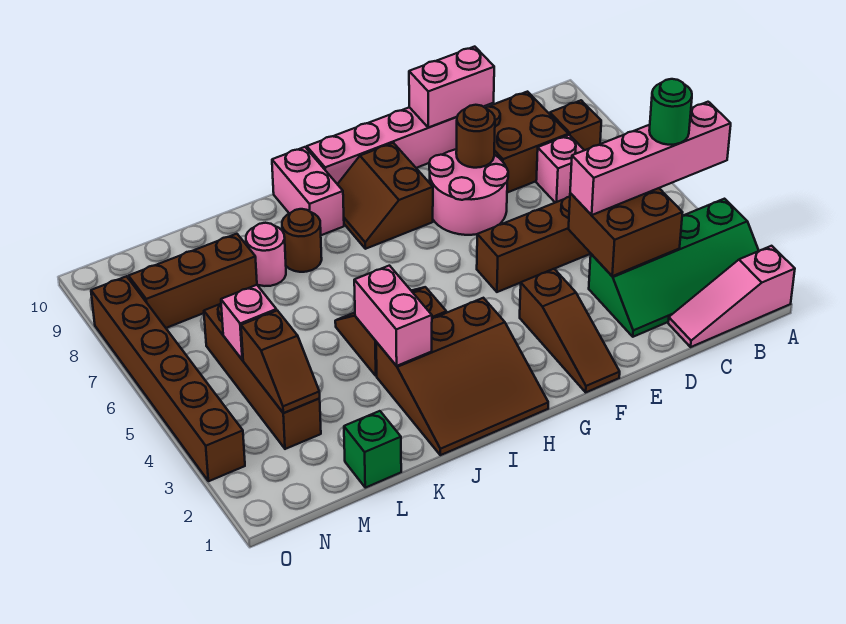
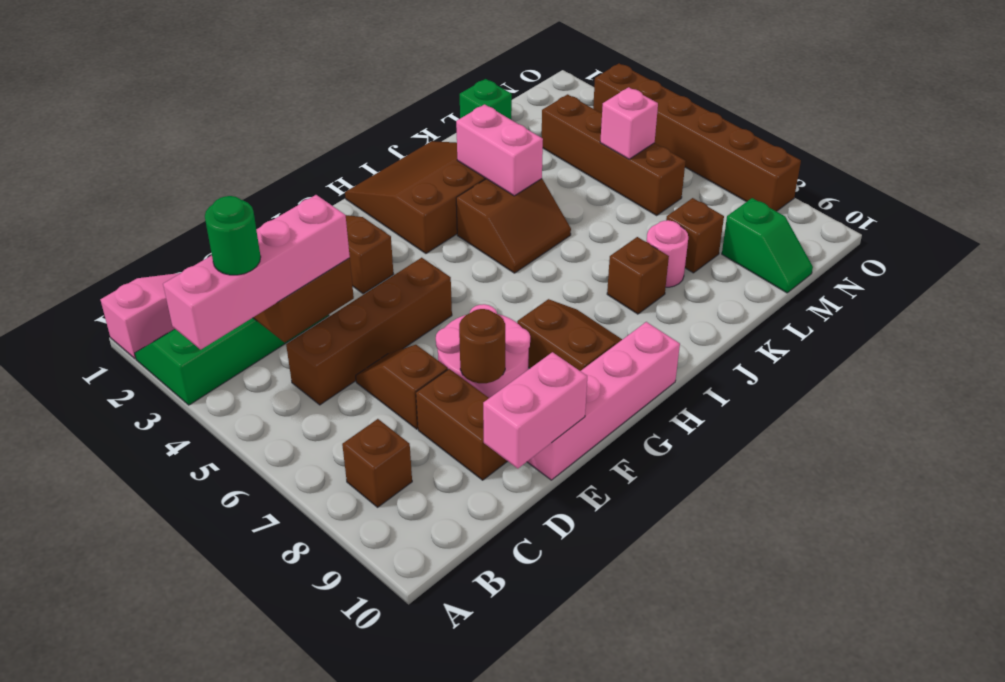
pink 1x1 brick [536,135,584,203] -> none
brown 2x2 brick [485,92,568,193] -> brown 1x2 brick [416,369,507,480]
pink 1x2 brick [272,147,344,235] -> none
brown 1x1 round brick [282,209,322,272] -> brown 1x1 brick [607,237,669,314]
brown 1x3 brick [129,234,257,328] -> brown 1x1 brick [666,198,724,273]
brown 1x2 slope [241,310,320,413] -> brown 1x2 slope moved to [356,345,448,429]
none -> green 1x2 slope [722,198,813,293]

